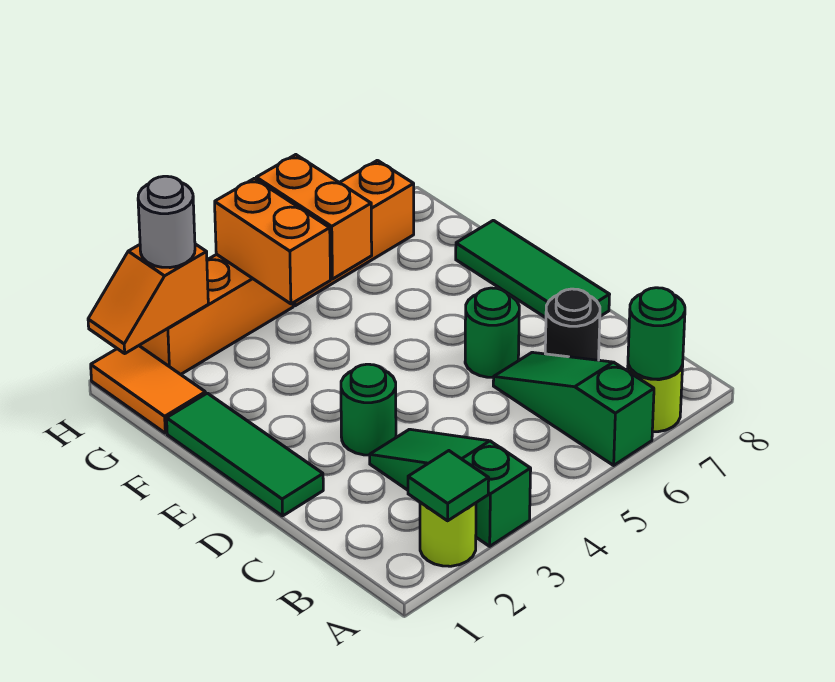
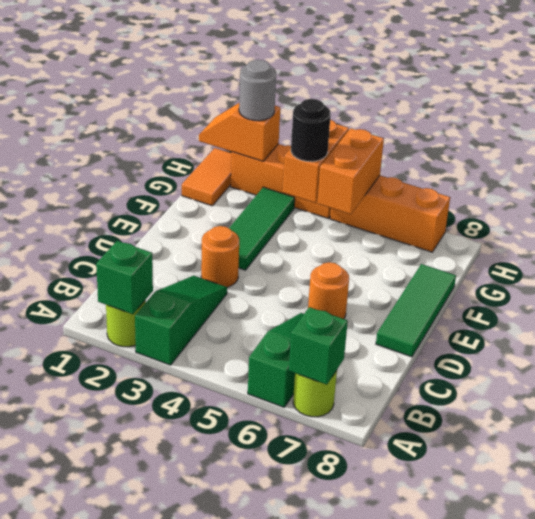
green 1x1 tile [408,451,489,521] -> green 1x1 brick [96,241,153,314]
green 1x1 round brick [628,288,685,379] -> green 1x1 brick [289,307,348,385]
black 1x1 round brick [545,289,600,360] -> black 1x1 round brick moved to [291,99,331,162]
green 1x3 tile [167,393,323,516] -> green 1x3 tile moved to [229,187,295,270]
green 1x1 round brick [341,364,396,455] -> orange 1x1 round brick [201,226,239,287]
green 1x1 round brick [465,288,519,377] -> orange 1x1 round brick [308,262,349,319]

